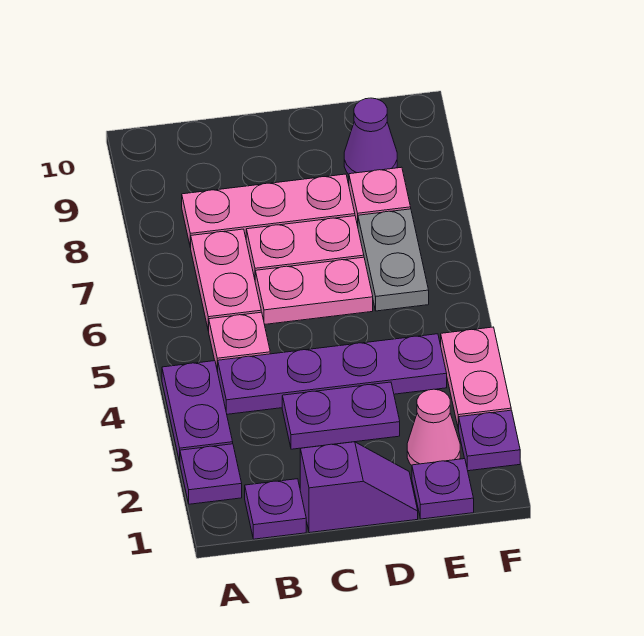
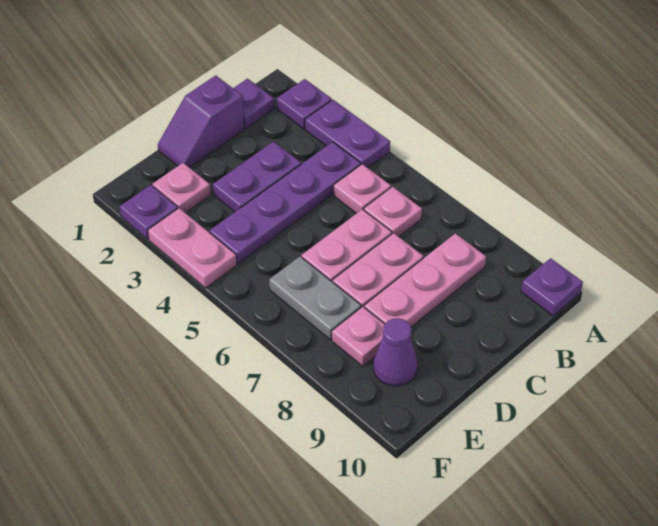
pink 1x2 plate [191,229,261,331] -> pink 1x1 plate [364,187,422,237]
purple 1x1 plate [412,459,474,519] -> purple 1x1 plate moved to [521,258,583,316]
pink 1x1 cone [407,389,460,465] -> pink 1x1 plate [153,163,211,213]

